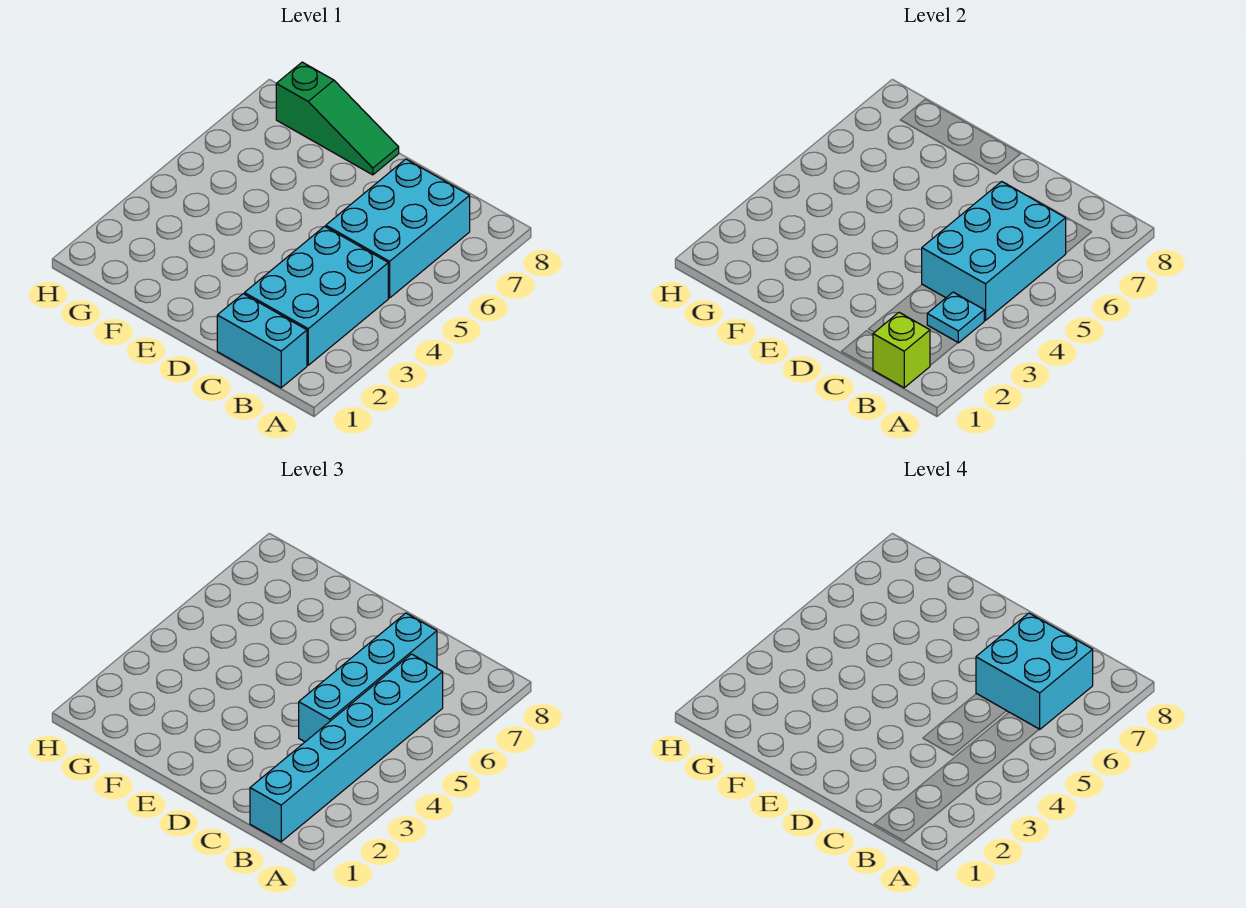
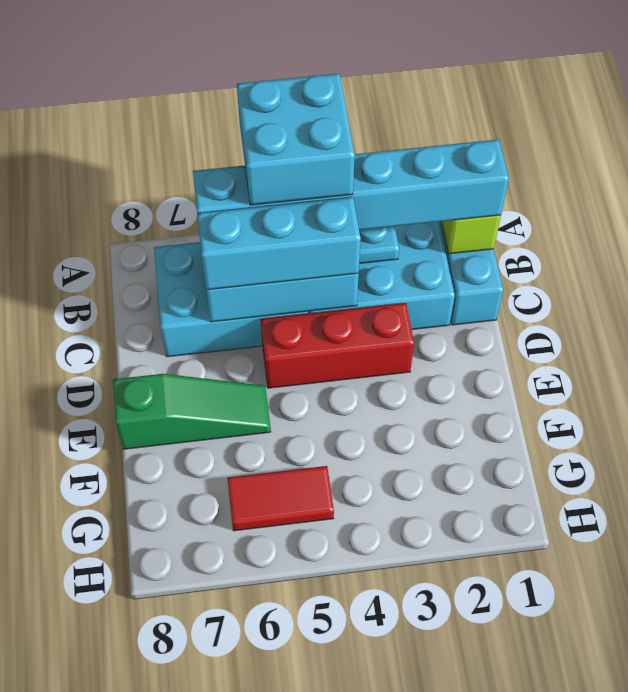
cyan 2x2 brick [976,613,1093,729] -> cyan 2x2 brick moved to [237,74,355,205]
cyan 1x4 brick [299,613,437,742] -> cyan 1x3 brick [197,197,361,290]
none -> red 1x3 brick [261,303,414,388]
green 1x3 slope [276,62,399,175] -> green 1x3 slope turned to [113,374,271,449]
none -> red 1x2 tile [227,466,334,531]

